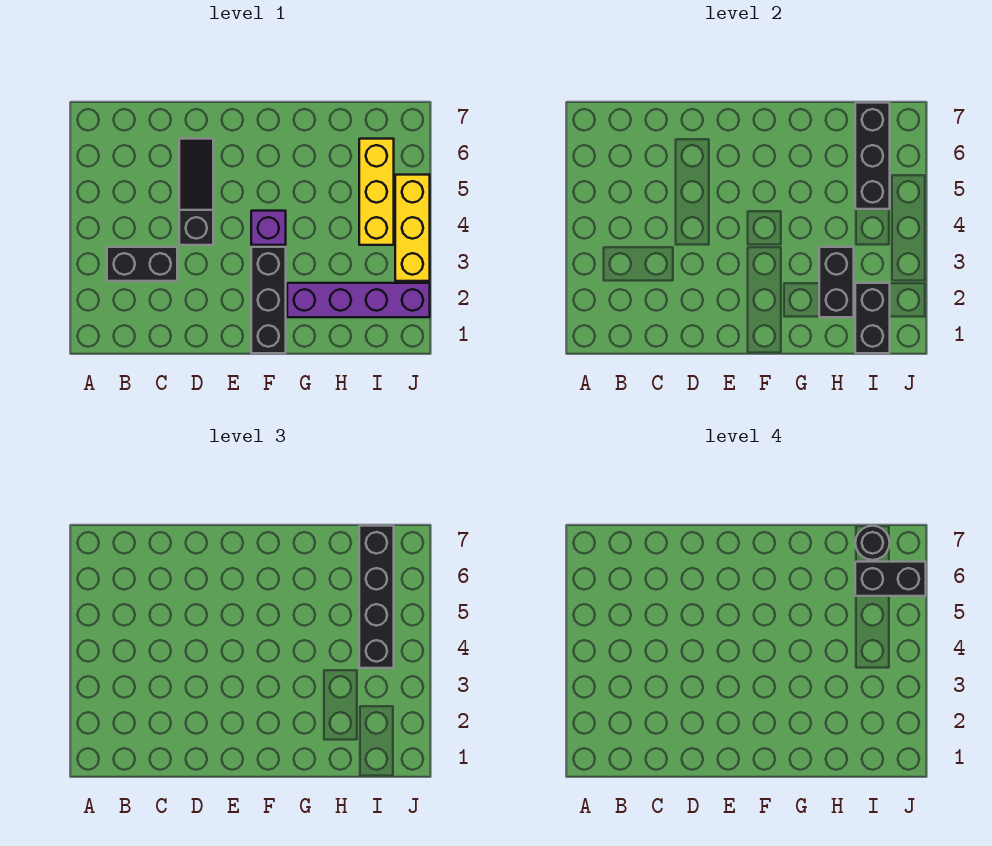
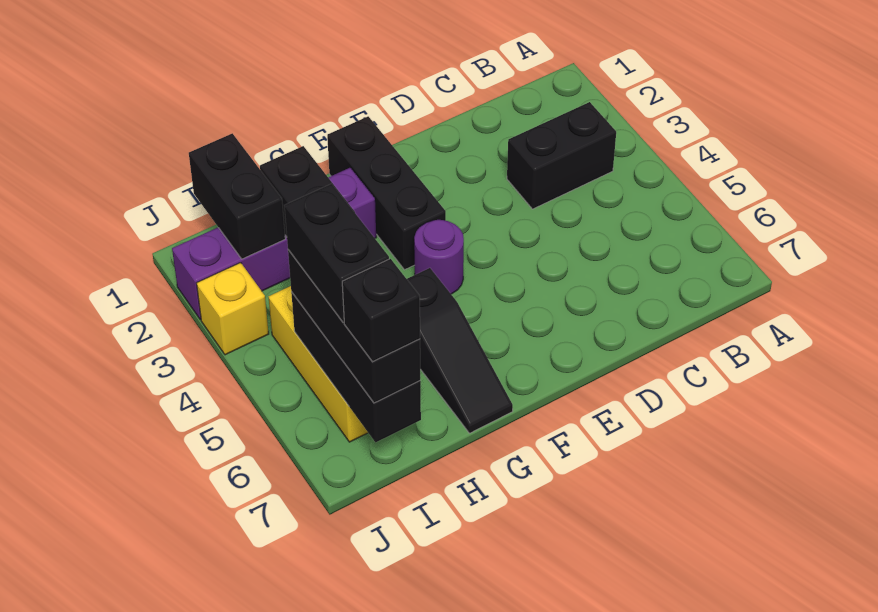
black 1x3 slope [179,139,213,245] -> black 1x3 slope moved to [407,268,513,433]
purple 1x1 brick [251,211,286,245] -> purple 1x1 round brick [414,220,464,294]
black 1x4 brick [359,526,394,668] -> black 1x3 brick [288,250,420,403]
black 1x2 brick [855,562,926,596] -> black 1x2 brick turned to [284,184,389,322]
black 1x1 round brick [855,526,890,560] -> black 1x1 brick [342,259,420,362]
yellow 1x3 brick [395,175,430,281] -> yellow 1x1 brick [197,263,269,355]

